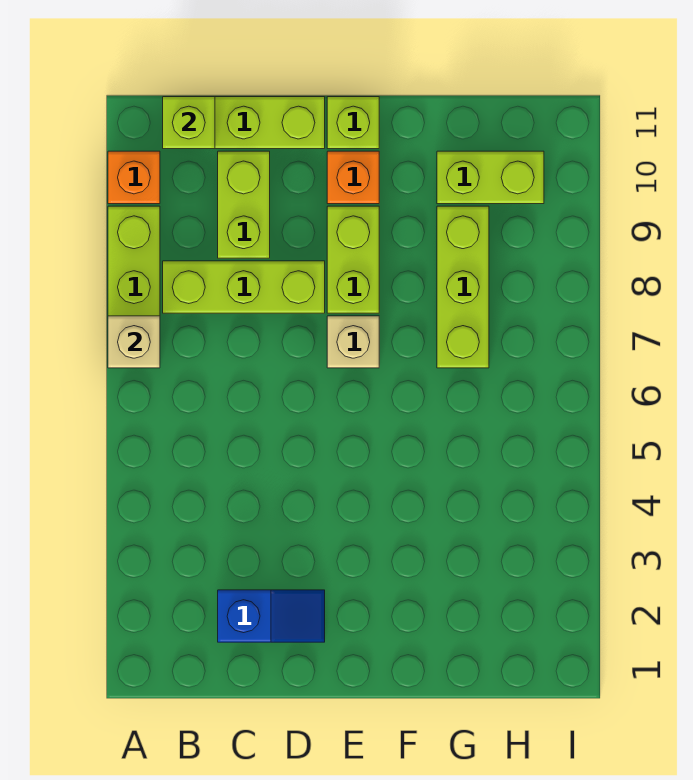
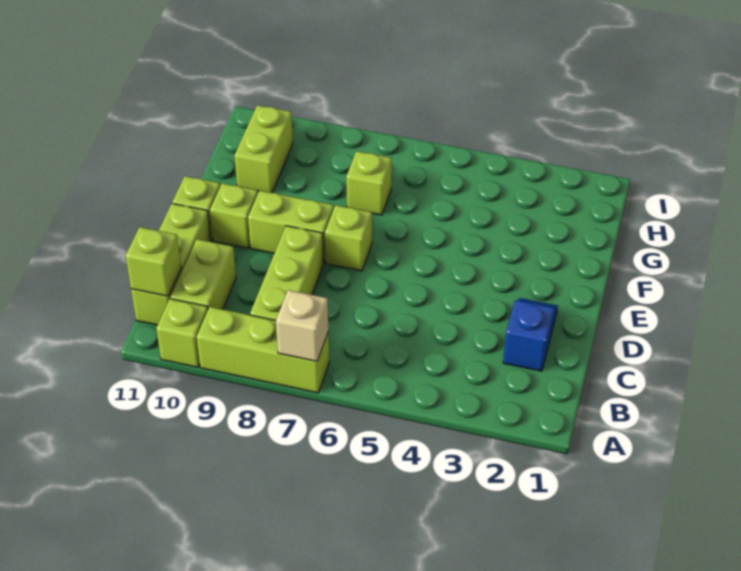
orange 1x1 brick [108,151,160,204] -> lime 1x1 brick [156,299,208,367]
lime 1x2 brick [218,151,270,258] -> lime 1x2 brick turned to [170,239,236,309]
tan 1x1 brick [327,316,379,368] -> lime 1x1 brick [325,205,372,271]
orange 1x1 brick [327,151,379,204] -> lime 1x1 brick [210,183,258,248]
lime 1x3 brick [437,206,489,368] -> lime 1x1 brick [346,151,392,215]

